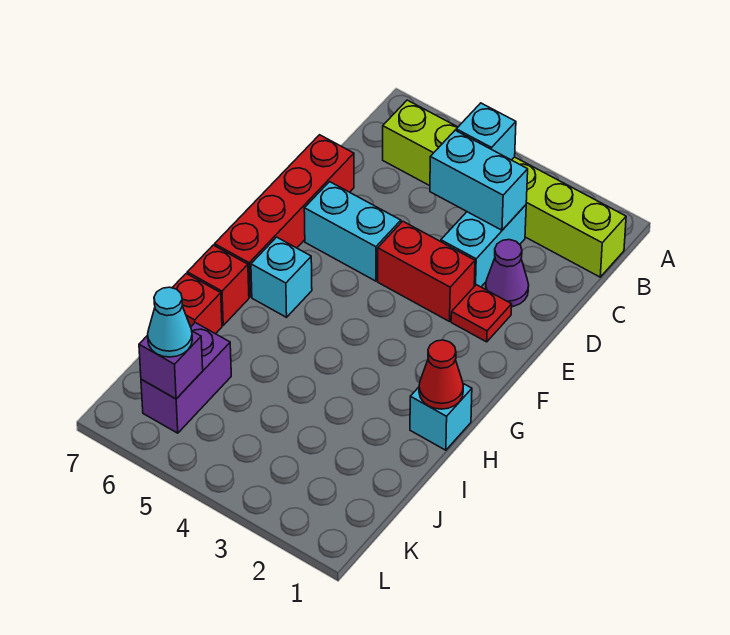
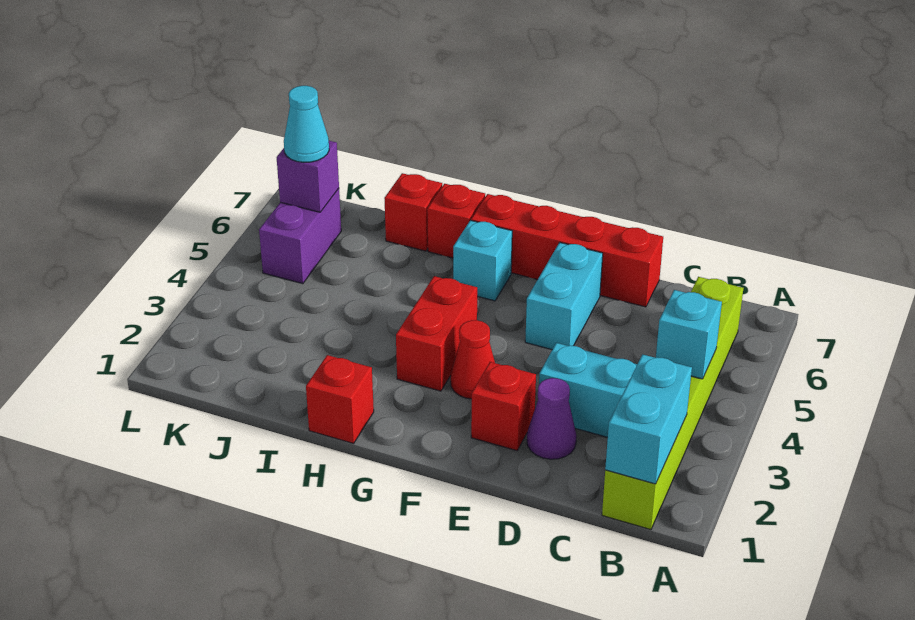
cyan 1x2 brick [430,130,528,230] -> cyan 1x2 brick moved to [605,354,692,484]
red 1x1 plate [451,285,512,342] -> red 1x1 brick [471,362,536,451]
red 1x2 brick [378,221,475,322] -> red 1x2 brick moved to [396,276,477,391]
cyan 1x1 brick [410,384,472,450] -> red 1x1 brick [306,355,374,444]
red 1x1 cone [419,340,463,409] -> red 1x1 cone moved to [451,320,495,399]
purple 1x2 brick [141,323,231,433] -> purple 1x2 brick turned to [259,188,341,284]

